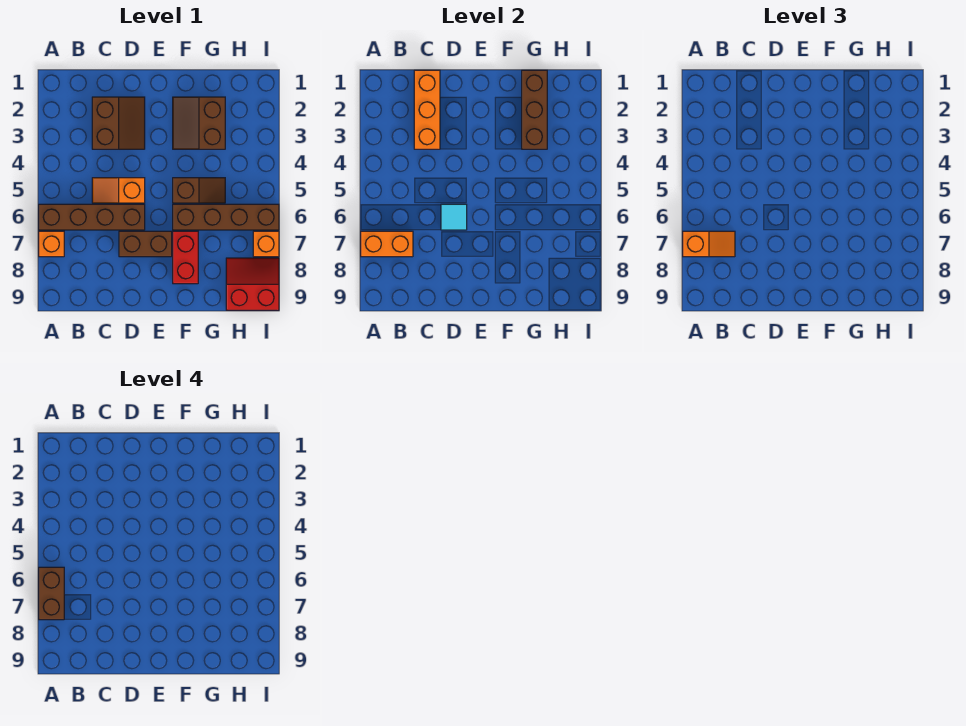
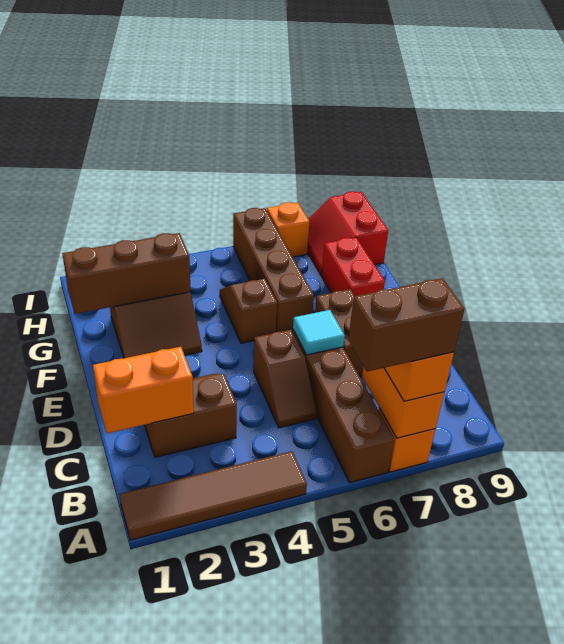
none -> brown 1x4 tile [119,451,307,540]
orange 1x3 brick [414,70,440,149] -> orange 1x2 brick [93,347,194,433]
orange 1x2 slope [92,178,145,203] -> brown 1x2 slope [253,330,317,428]
red 1x2 brick [173,231,198,284] -> red 1x2 brick turned to [321,237,385,296]

